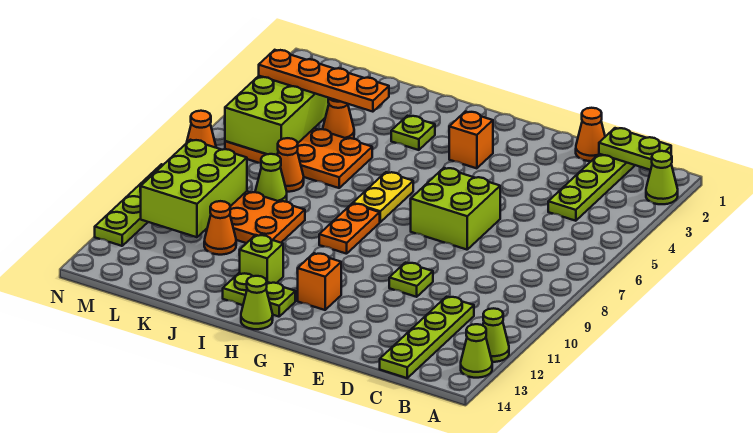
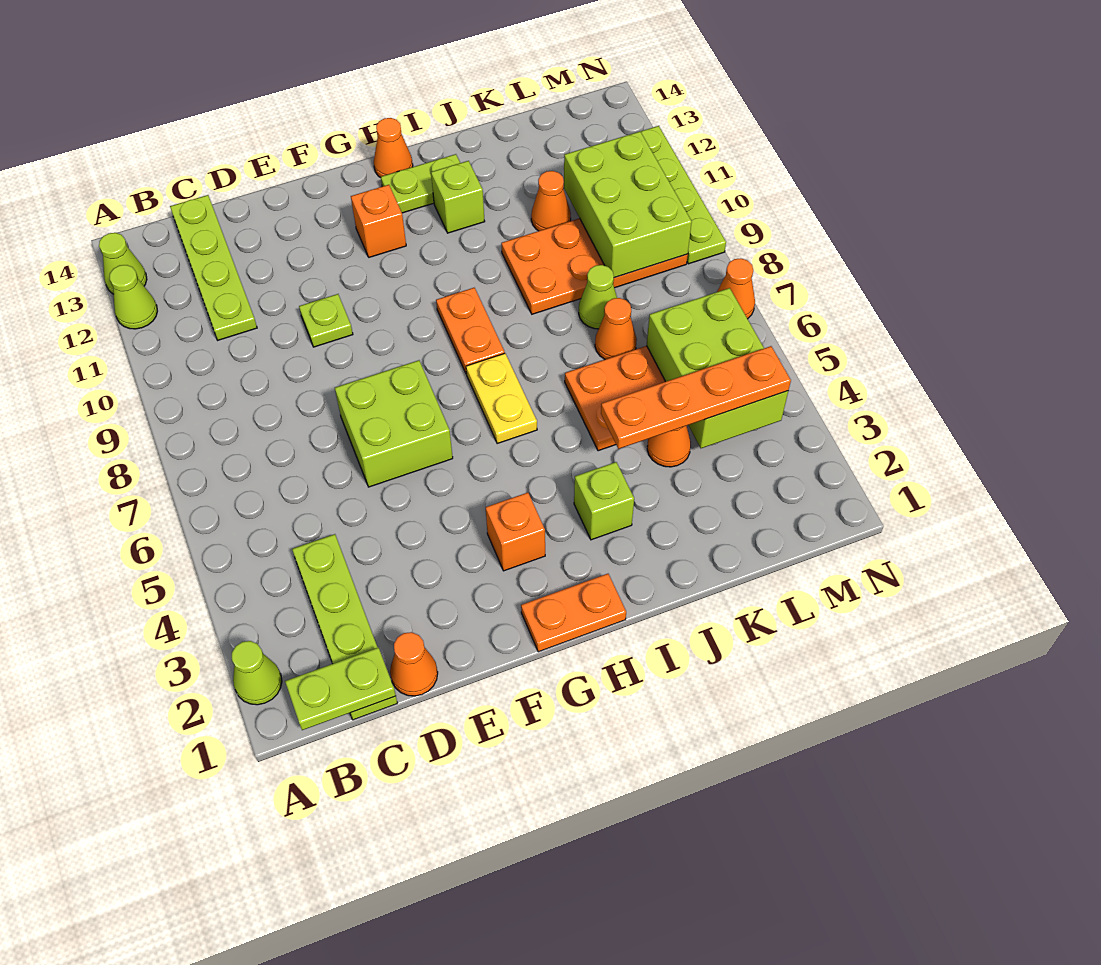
none -> orange 1x2 plate [521,574,626,652]
lime 1x1 cone [241,276,273,329] -> orange 1x1 cone [374,118,413,178]
lime 1x1 plate [391,116,435,150] -> lime 1x1 brick [574,462,634,540]

